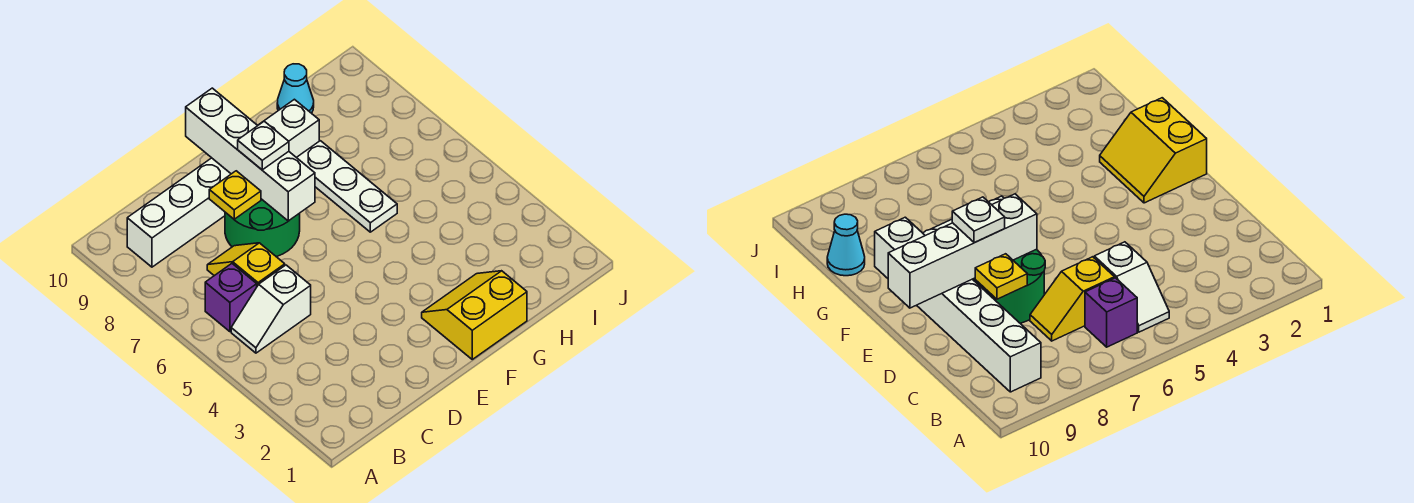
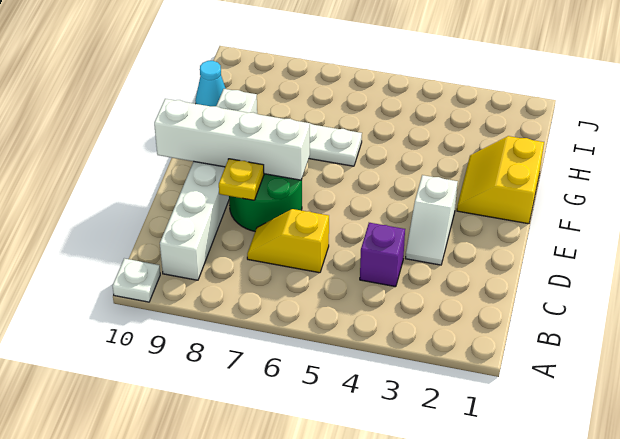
white 1x2 slope [231,265,311,353] -> white 1x2 slope moved to [406,175,458,265]
purple 1x1 brick [205,264,257,332] -> purple 1x1 brick moved to [360,223,405,287]
white 1x1 plate [238,121,289,170] -> white 1x1 plate moved to [113,258,160,302]

